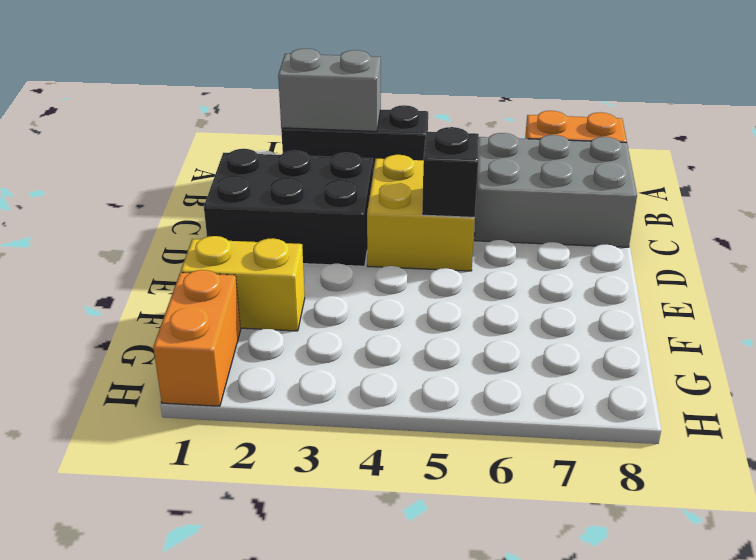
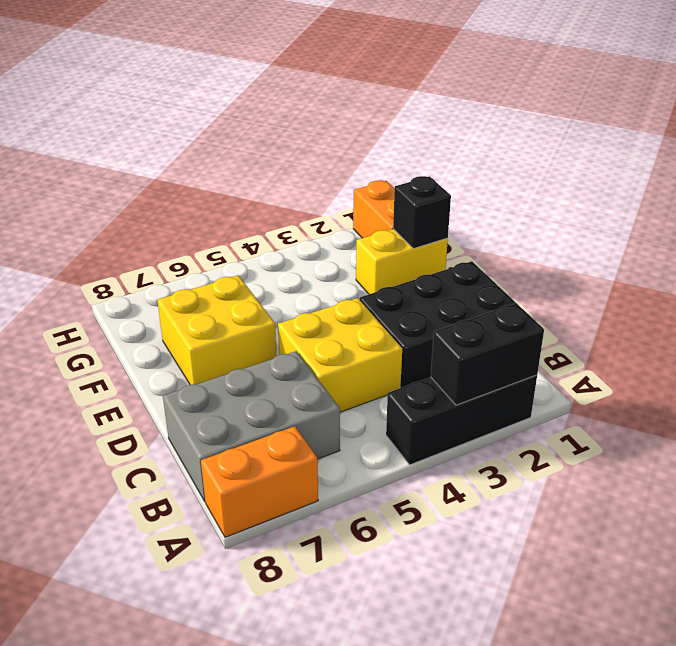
grey 1x2 brick [278,48,381,131] -> black 1x2 brick [431,303,544,405]
black 1x1 brick [422,127,479,217] -> black 1x1 brick moved to [393,176,451,249]
none -> yellow 2x2 brick [157,275,277,385]

